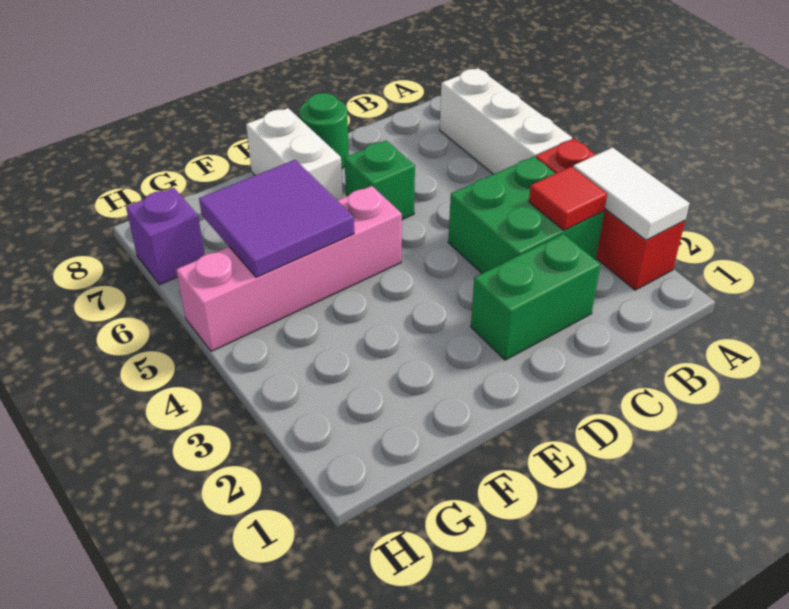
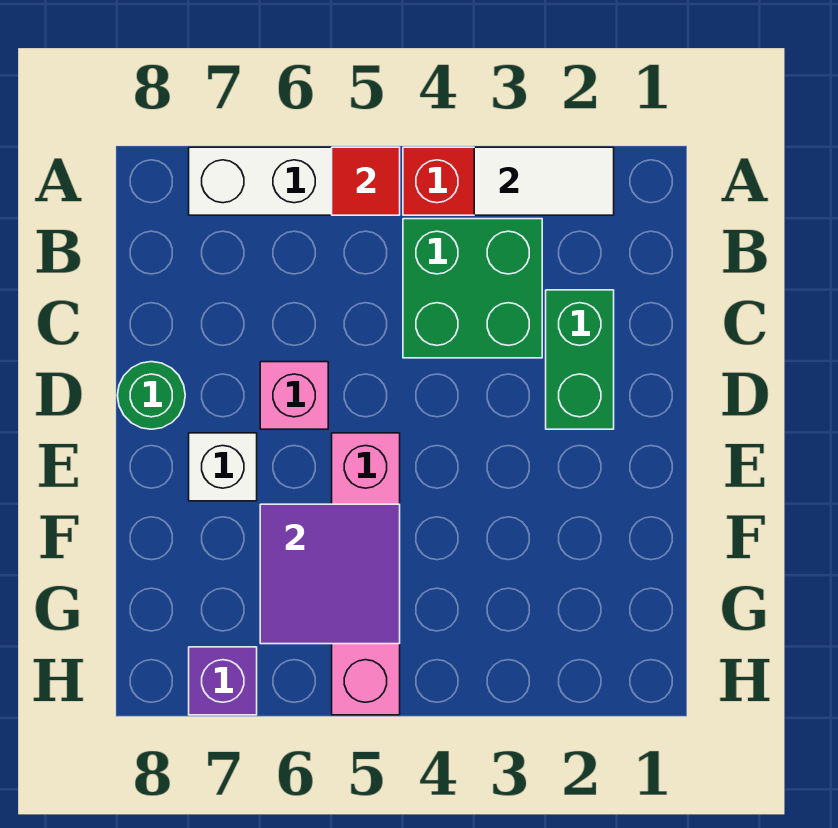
red 1x1 tile [529,166,607,230] -> red 1x1 tile moved to [332,147,400,215]
green 1x1 brick [345,140,415,220] -> pink 1x1 brick [260,362,328,429]
white 1x2 brick [246,108,343,200] -> white 1x1 brick [189,433,257,501]

